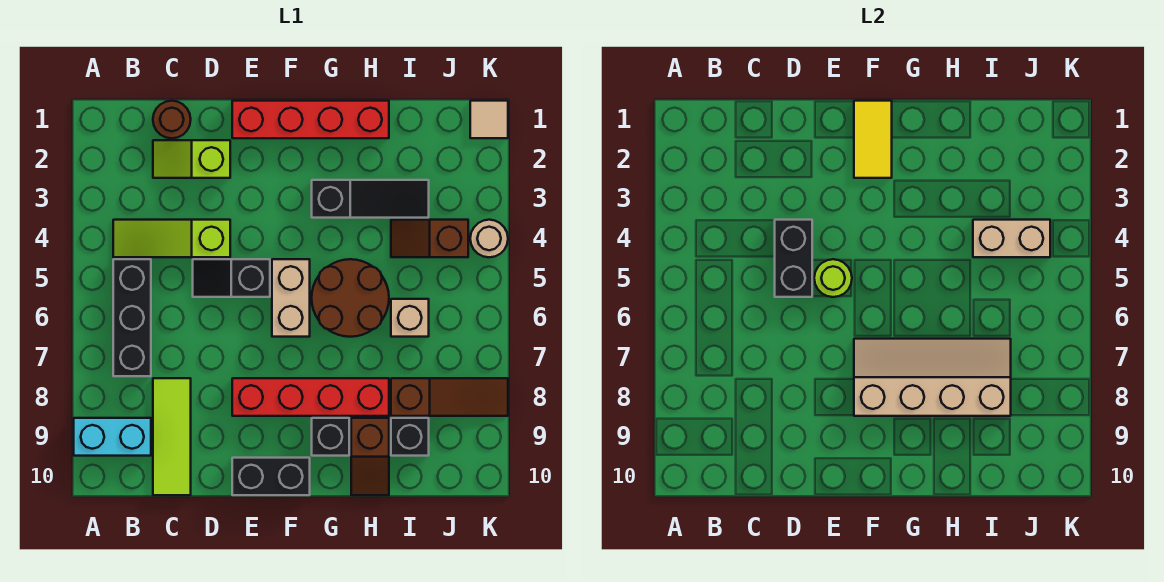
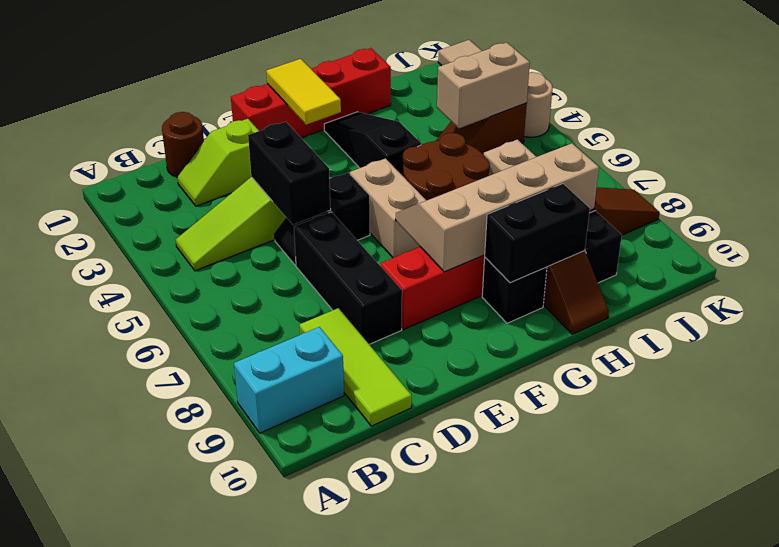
black 1x3 brick [113,259,151,376] -> black 1x3 brick moved to [294,212,402,344]
lime 1x1 round brick [814,259,852,297] -> none
black 1x2 brick [232,458,310,495] -> black 1x2 brick moved to [485,184,590,283]
black 1x3 slope [312,180,429,218] -> black 1x3 slope turned to [324,112,421,176]

